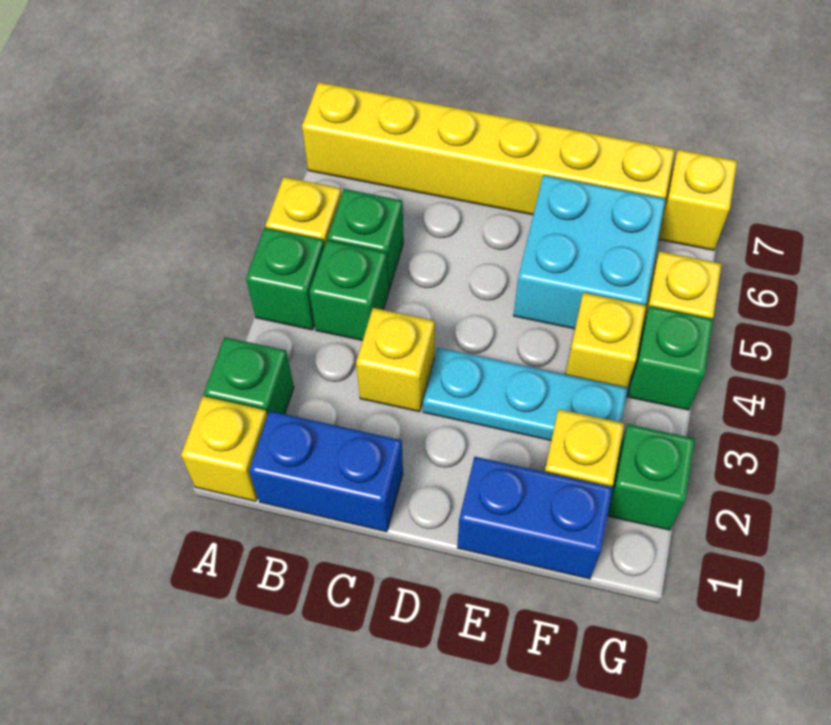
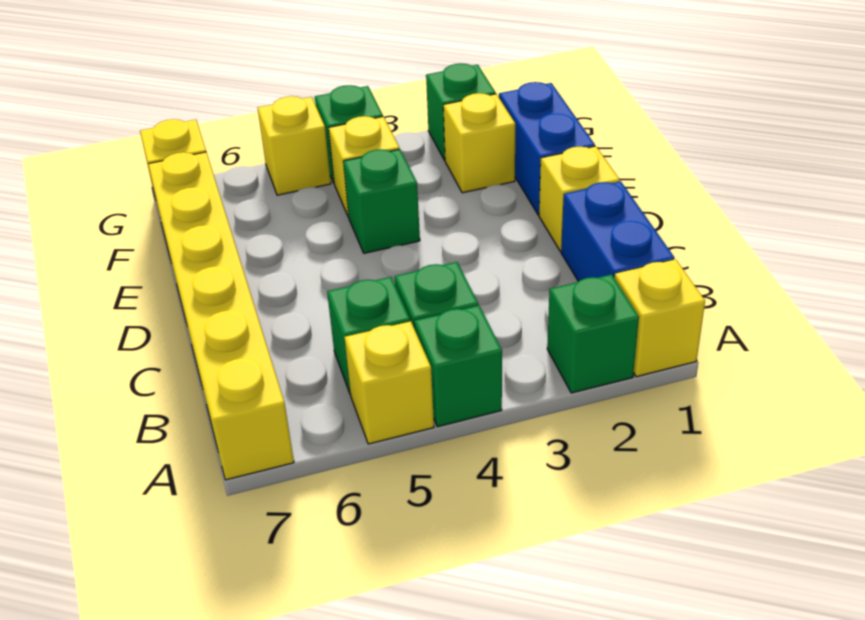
yellow 1x1 brick [356,308,435,412] -> yellow 1x1 brick moved to [539,146,620,251]
cyan 1x3 plate [423,348,627,440] -> none
none -> green 1x1 brick [343,149,420,253]
cyan 2x2 brick [513,175,665,329] -> none

